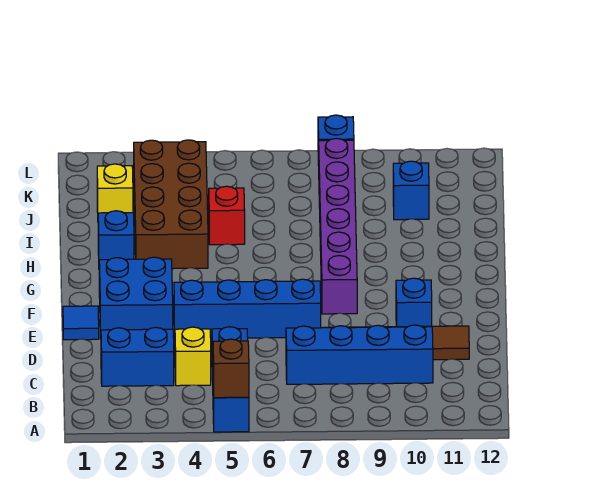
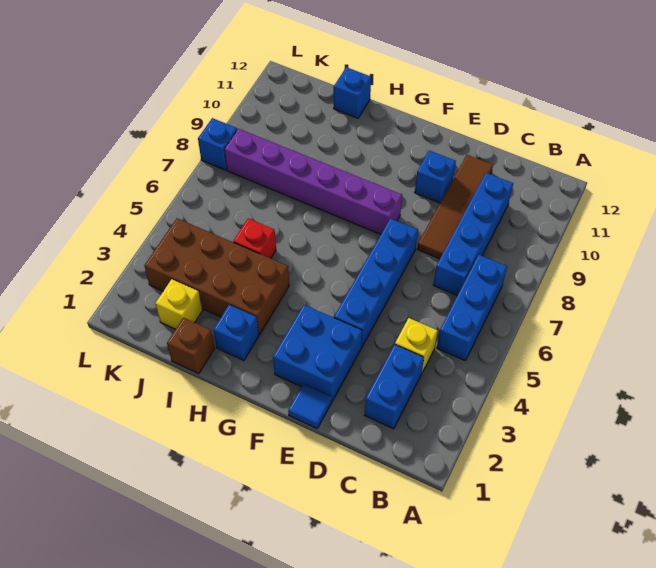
blue 1x3 brick [212,327,249,432] -> blue 1x3 brick turned to [437,255,507,360]
brown 1x1 brick [213,339,249,398] -> brown 1x1 brick moved to [167,318,215,374]
blue 1x1 brick [393,161,429,220] -> blue 1x1 brick moved to [334,67,371,118]

